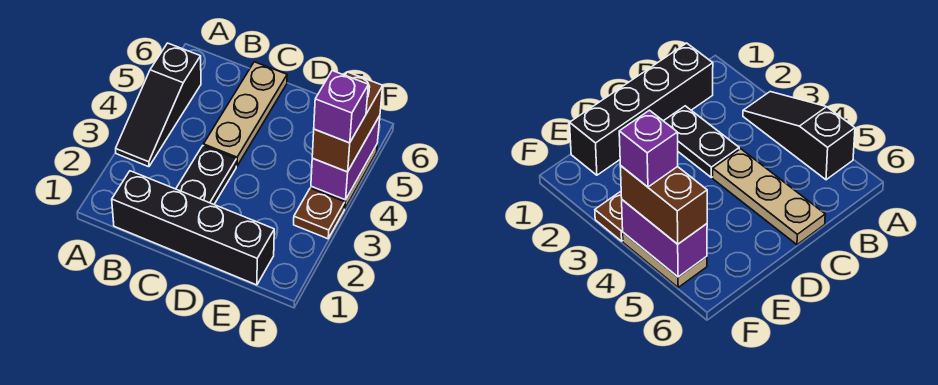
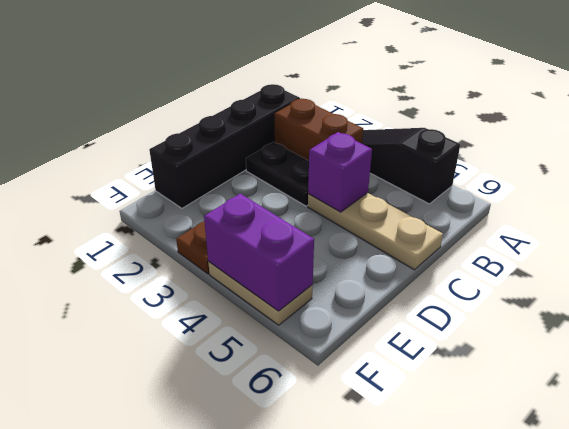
brown 1x2 brick [312,72,383,172] -> brown 1x2 brick moved to [275,99,363,160]
purple 1x1 brick [314,71,368,143] -> purple 1x1 brick moved to [308,132,372,212]

